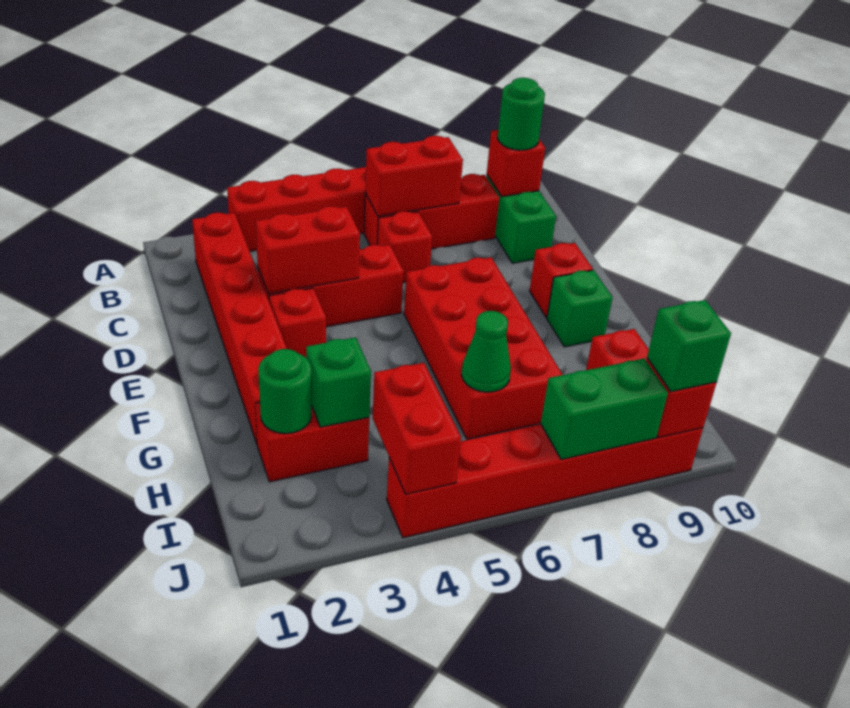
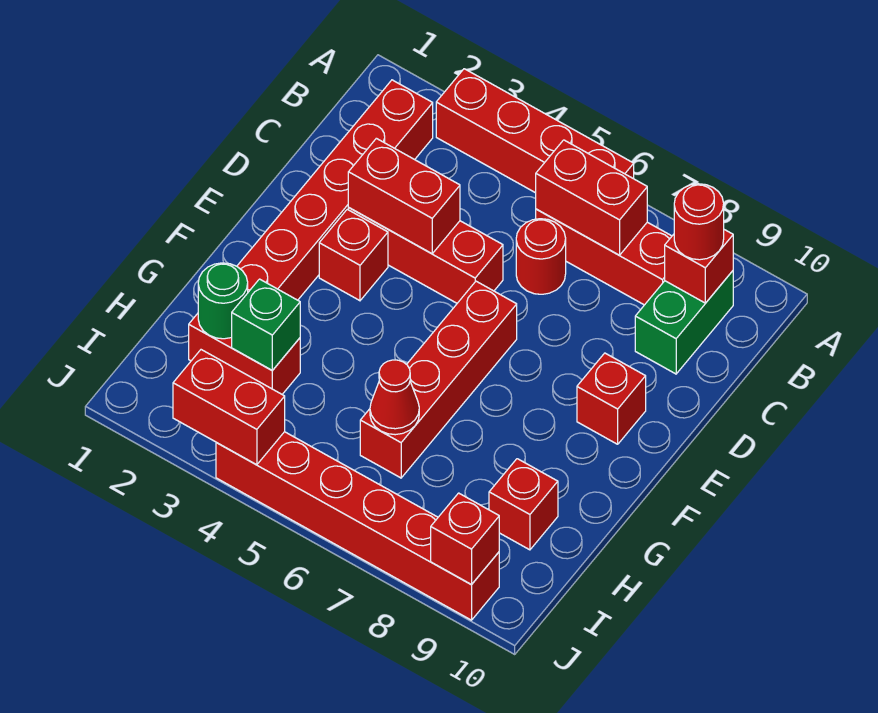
green 1x1 round brick [497,78,545,150] -> red 1x1 round brick [674,184,724,260]
red 1x1 brick [377,211,432,282] -> red 1x1 round brick [516,219,566,294]
red 2x4 brick [404,257,562,439] -> red 1x4 brick [360,281,517,478]
green 1x1 brick [547,270,613,347] -> none
green 1x1 cone [461,311,511,392] -> red 1x1 cone [370,360,419,435]
red 1x2 brick [373,363,461,494] -> red 1x2 brick turned to [173,350,285,465]
green 1x2 brick [541,358,668,459] -> none
green 1x1 brick [647,300,731,392] -> none

